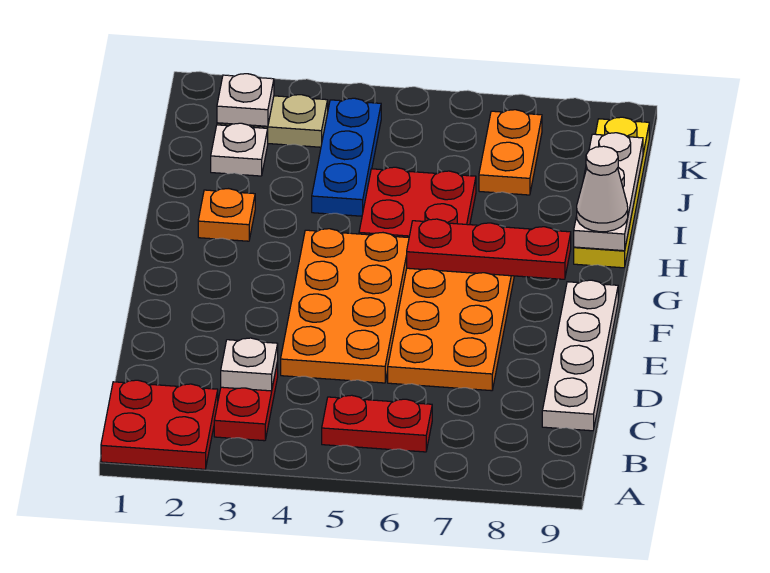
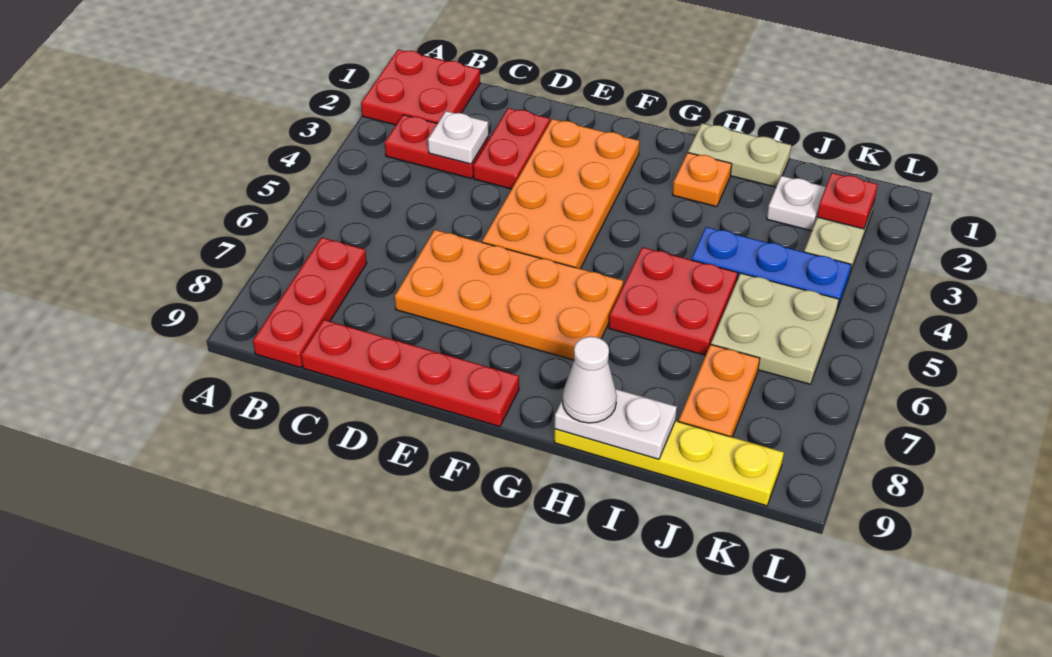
red 1x2 plate [322,395,432,452] -> red 1x2 plate moved to [473,108,550,189]
white 1x4 plate [542,280,618,431] -> red 1x4 plate [301,320,519,427]
orange 2x4 plate [281,229,409,383] -> orange 2x4 plate turned to [482,119,639,269]
red 1x3 plate [407,219,571,279] -> red 1x3 plate moved to [253,237,367,368]
none -> tan 1x2 plate [688,123,791,187]
white 1x3 plate [574,133,643,251] -> white 1x2 plate [555,389,677,459]
none -> tan 2x2 plate [711,273,839,384]
orange 1x2 plate [479,110,542,195] -> orange 1x2 plate turned to [679,345,760,437]
white 1x1 plate [217,74,274,126] -> red 1x1 plate [817,173,878,229]

